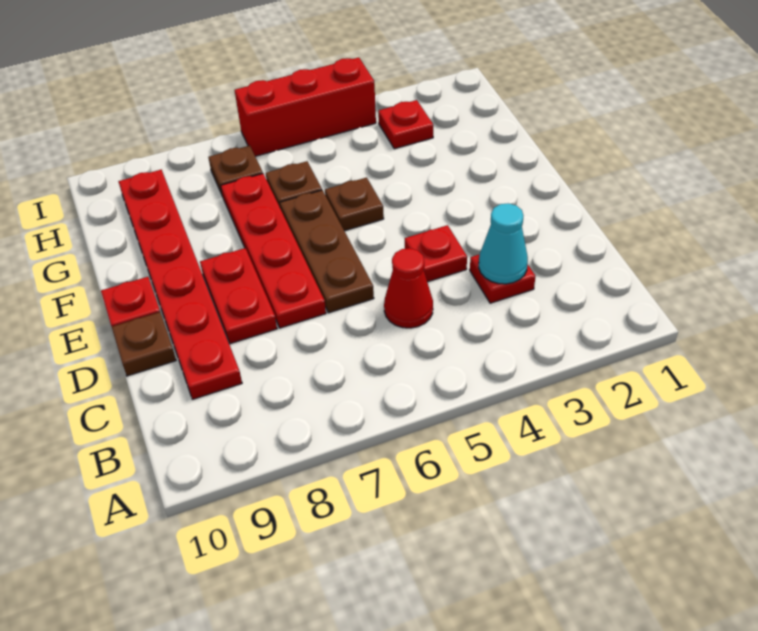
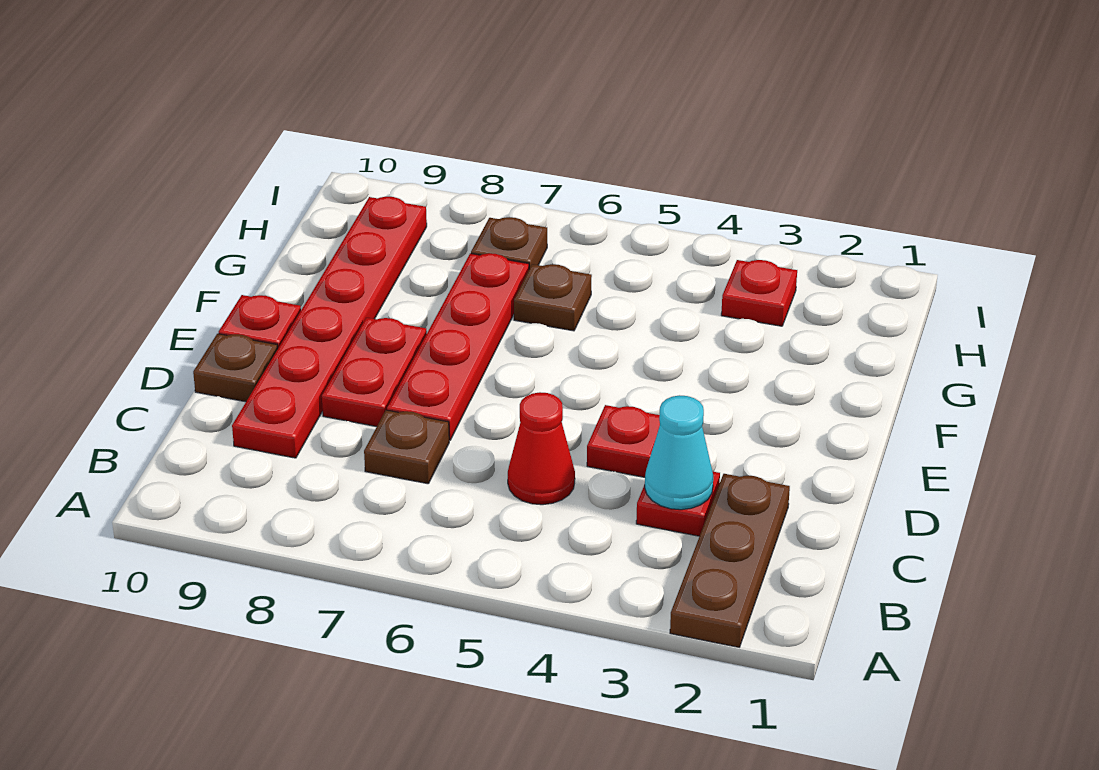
brown 1x3 plate [280,190,374,313] -> brown 1x3 plate moved to [670,474,790,647]
brown 1x1 plate [325,177,384,231] -> brown 1x1 plate moved to [364,410,449,484]
red 1x3 brick [235,58,376,156] -> none

